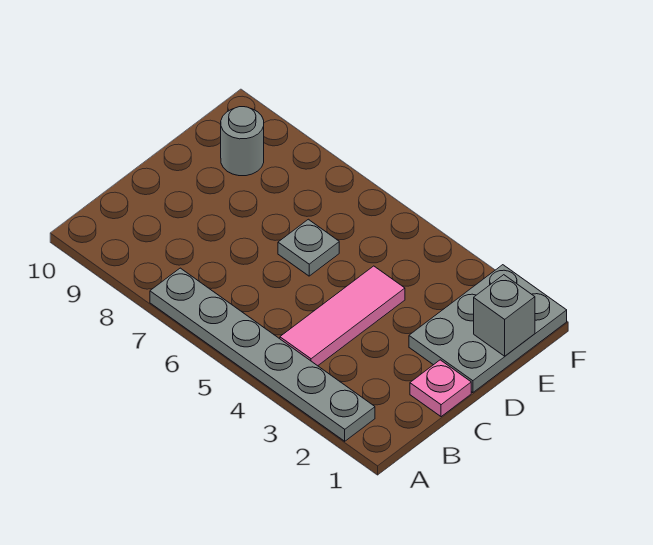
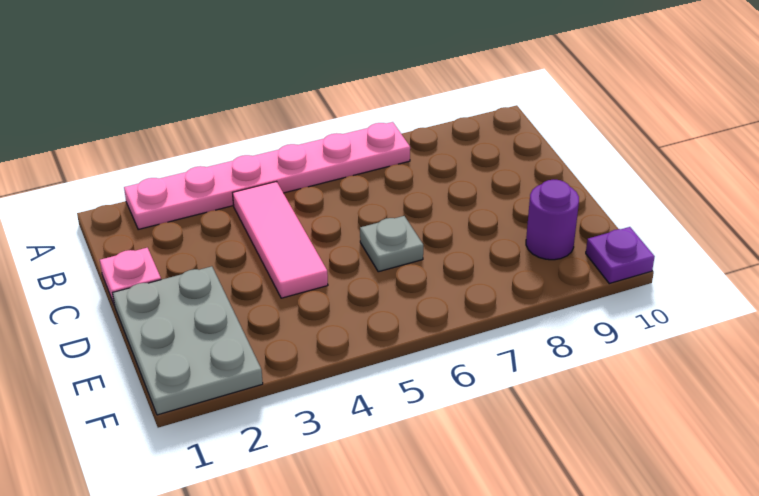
grey 1x6 plate [150,268,375,441] -> pink 1x6 plate [124,122,410,230]
grey 1x1 brick [474,275,535,356] -> none
grey 1x1 round brick [221,107,264,176] -> purple 1x1 round brick [526,180,579,260]
none -> purple 1x1 plate [586,227,655,284]

